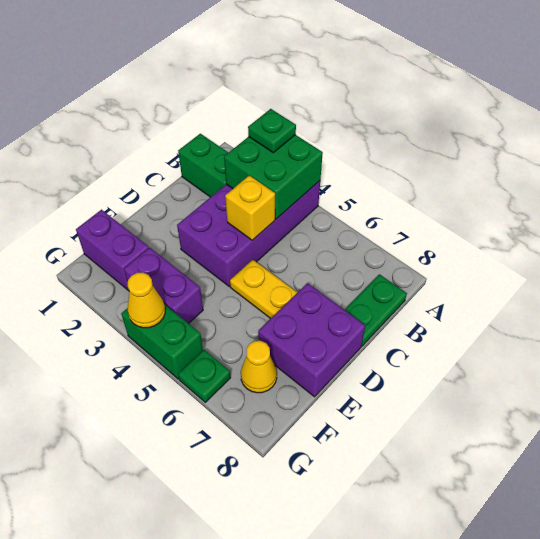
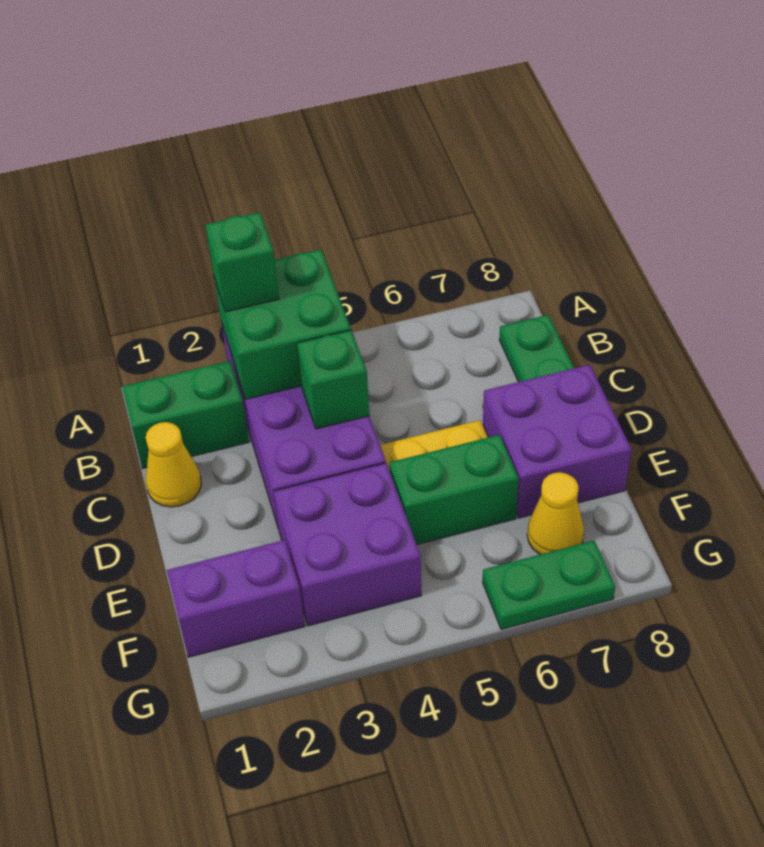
green 1x1 plate [248,109,296,153] -> green 1x1 brick [206,213,279,312]
yellow 1x1 brick [225,175,275,240] -> green 1x1 brick [297,330,369,429]
purple 1x2 brick [124,248,203,324] -> purple 2x2 brick [273,463,421,626]
green 1x2 brick [121,304,203,379] -> green 1x2 brick moved to [389,435,519,545]
yellow 1x1 cone [128,273,165,328] -> yellow 1x1 cone moved to [146,422,201,507]
green 1x1 plate [178,350,231,402] -> green 1x2 plate [483,541,615,629]

